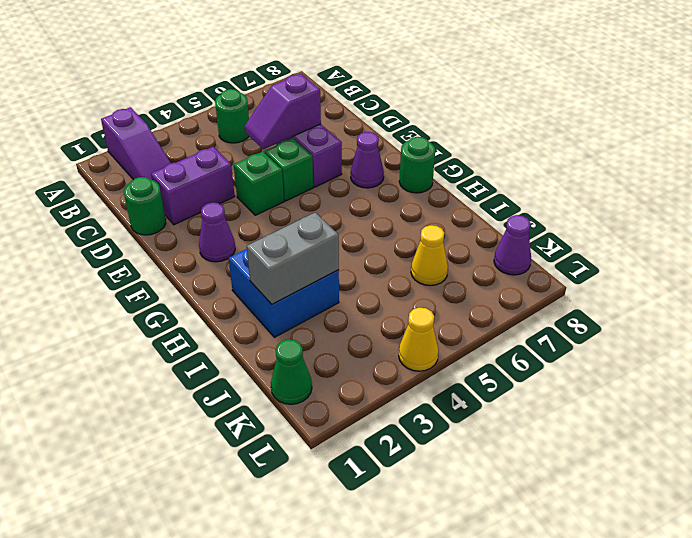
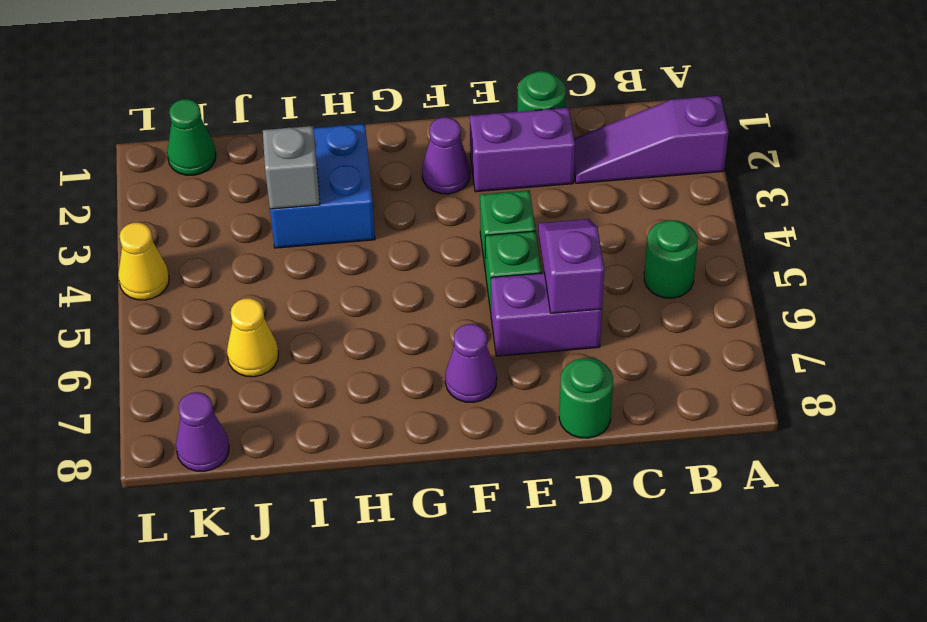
purple 1x2 brick [151,147,235,225] -> purple 1x2 brick turned to [470,108,575,192]
green 1x1 round brick [399,137,435,193] -> green 1x1 round brick moved to [559,358,613,438]
grey 1x2 brick [247,213,339,304] -> grey 1x1 brick [263,126,320,209]

